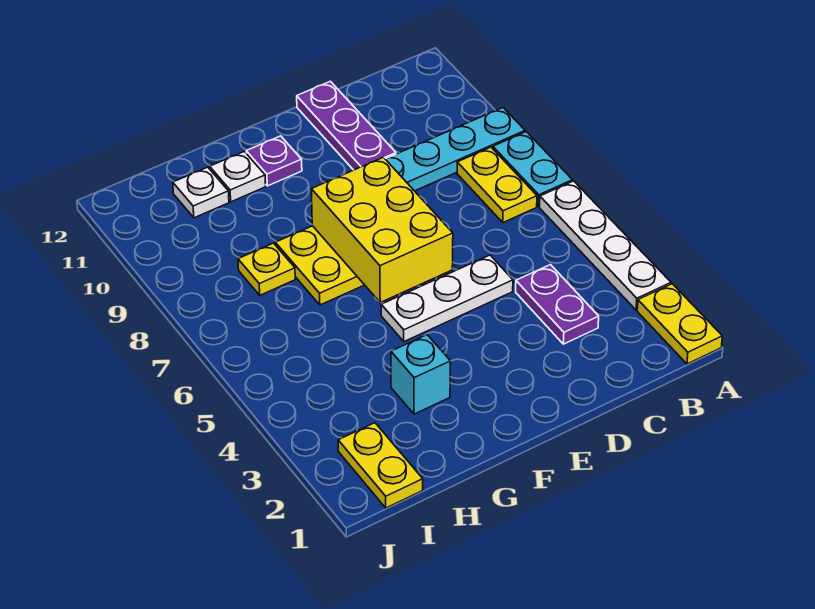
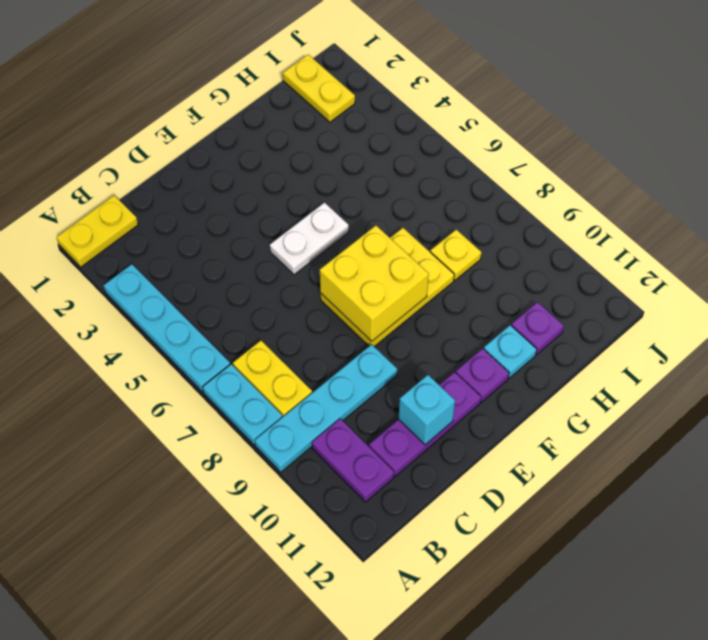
yellow 1x2 plate [637,284,722,364] -> yellow 1x2 plate turned to [57,196,138,267]
white 1x4 plate [540,181,671,310] -> cyan 1x4 plate [104,264,230,392]
purple 1x2 plate [516,265,599,344] -> purple 1x2 plate moved to [312,419,394,502]
white 1x3 plate [381,255,513,341] -> white 1x2 plate [270,203,349,275]
purple 1x3 plate [297,81,396,170] -> purple 1x3 plate turned to [369,372,481,476]
yellow 2x3 brick [311,157,453,303] -> yellow 2x2 brick [320,226,429,341]
cyan 1x1 brick [391,335,450,414] -> cyan 1x1 brick moved to [399,375,455,445]
white 1x1 plate [210,152,266,202] -> cyan 1x1 plate [484,325,537,378]
white 1x1 plate [173,167,229,218] -> purple 1x1 plate [511,302,564,355]

